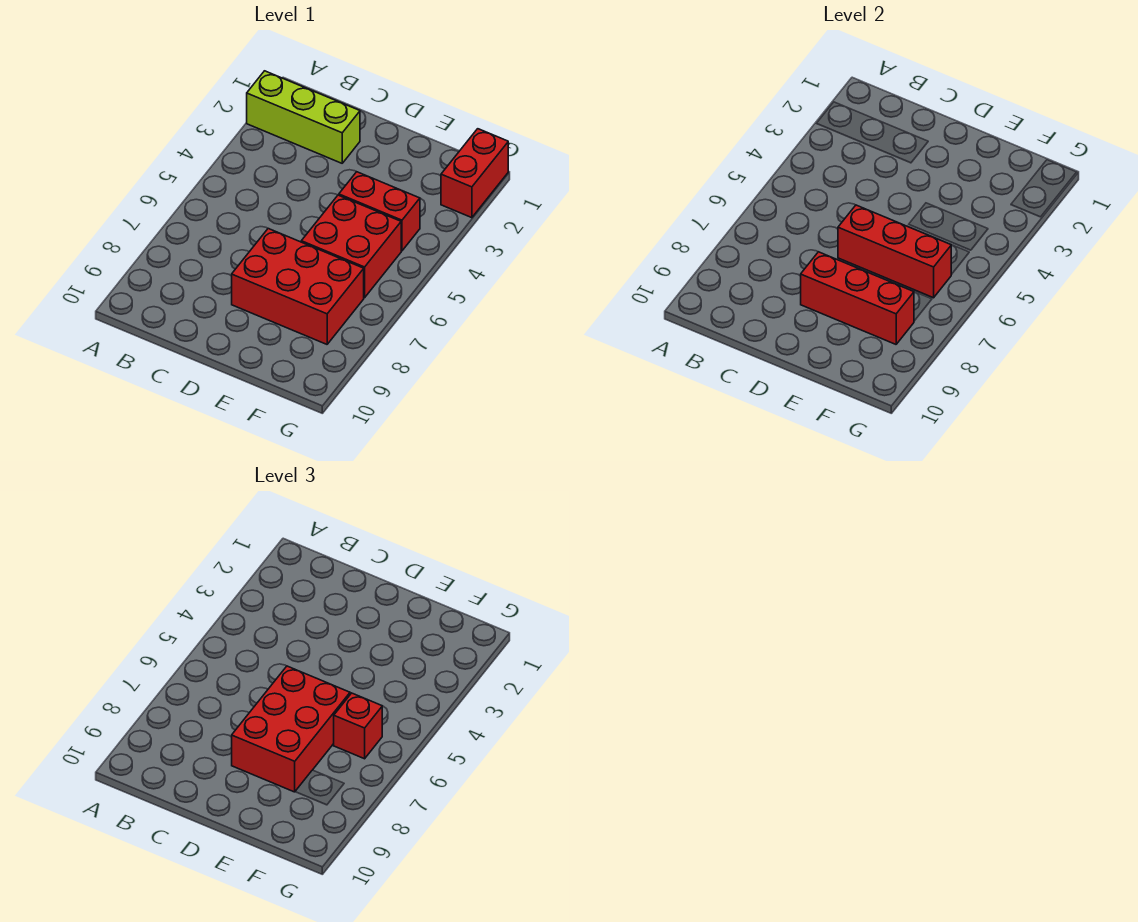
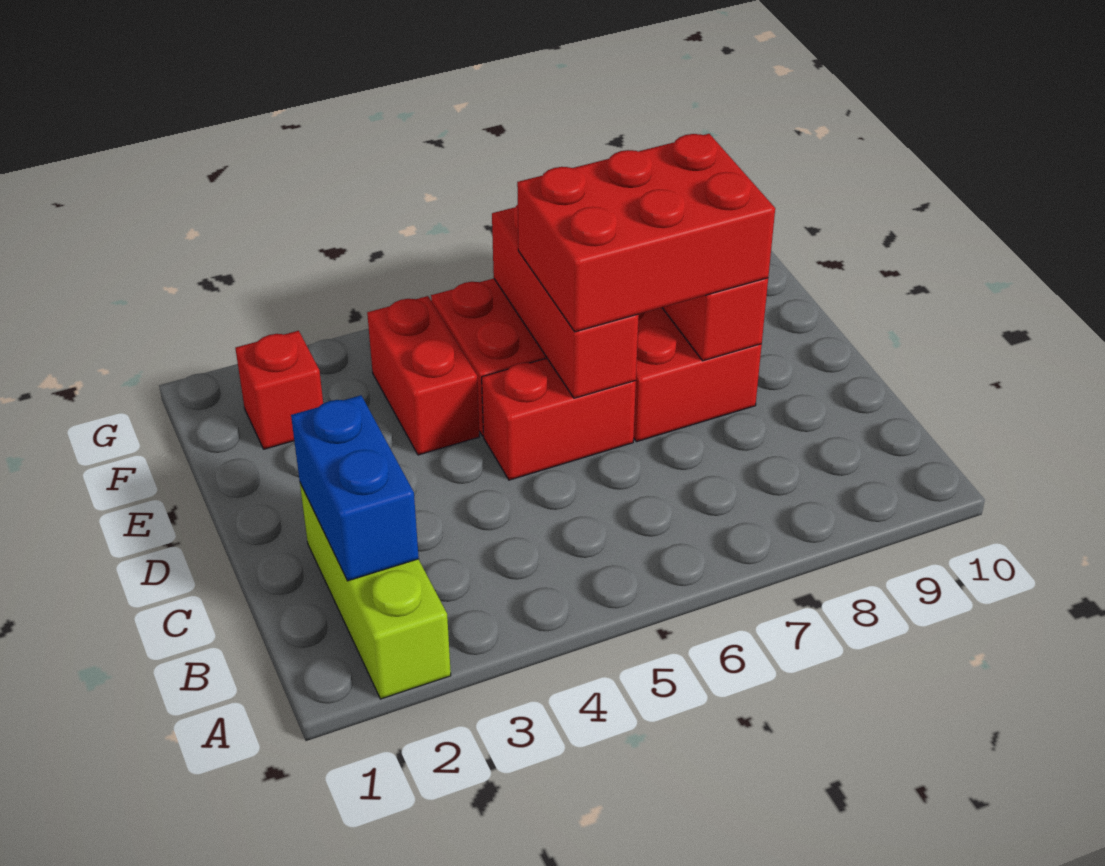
none -> blue 1x2 brick [291,395,419,581]
red 1x1 brick [334,693,382,759] -> red 1x1 brick moved to [235,331,323,449]
red 1x2 brick [441,129,508,218] -> red 1x2 brick moved to [482,358,636,480]

